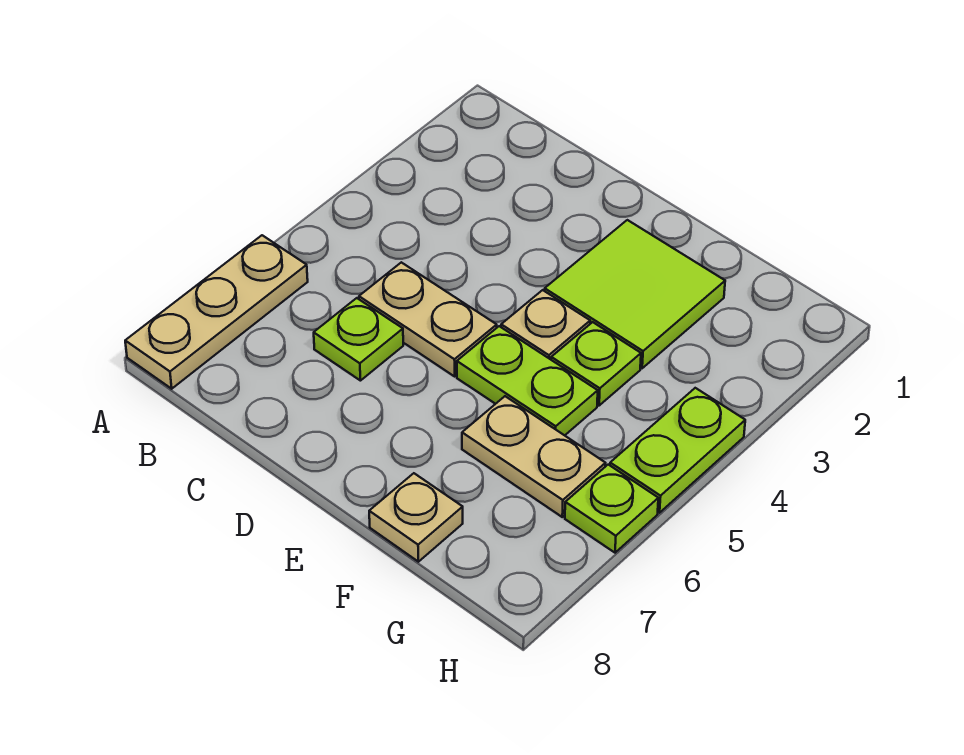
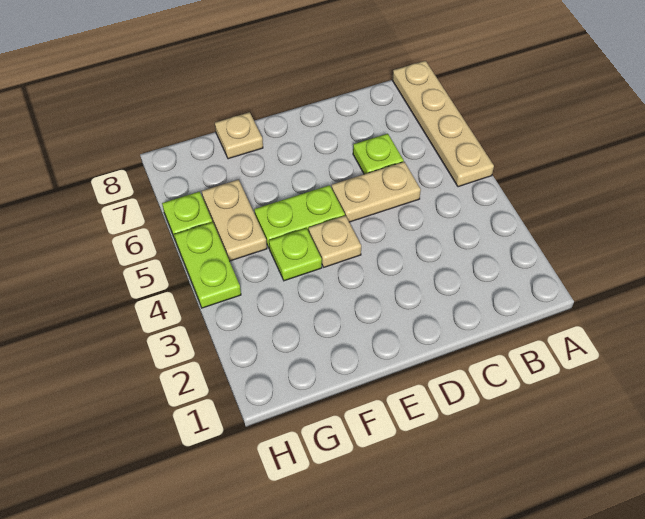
tan 1x3 plate [125,235,308,389] -> tan 1x4 plate [392,61,494,187]
lime 2x2 tile [545,220,725,368] -> none
tan 1x2 plate [462,396,606,517] -> tan 1x2 plate turned to [202,180,267,261]

